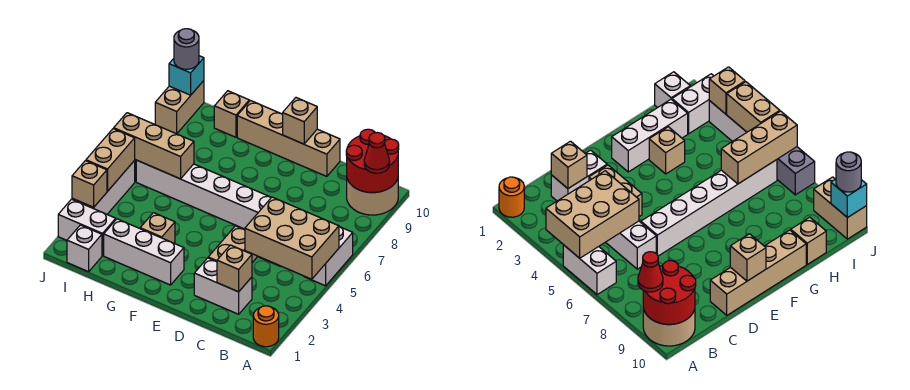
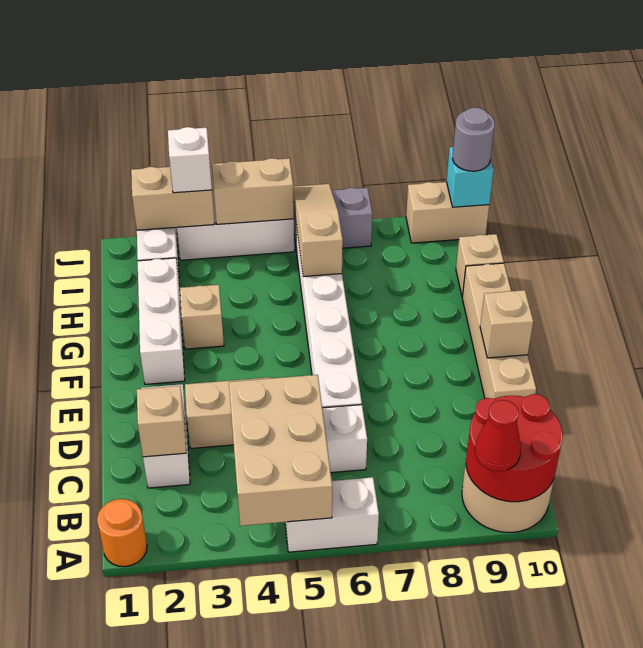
tan 1x3 brick [114,113,194,179] -> tan 1x3 slope [293,184,343,276]
white 1x1 brick [67,225,102,272] -> white 1x1 brick moved to [168,127,212,193]
tan 1x1 brick [72,161,107,207] -> tan 1x2 brick [131,167,215,230]

